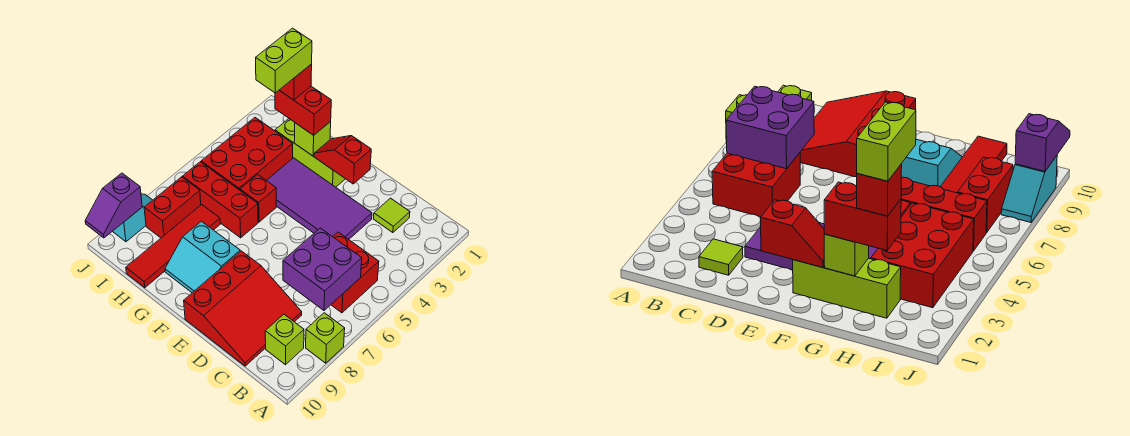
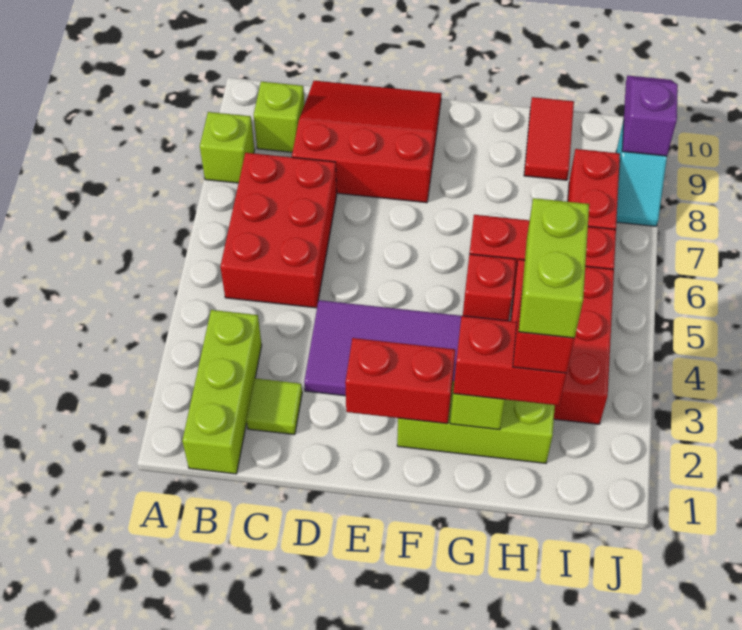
none -> lime 1x3 brick [182,310,262,474]
red 2x2 brick [331,232,379,313] -> red 2x3 brick [220,153,337,308]
purple 2x2 brick [283,228,362,310] -> none
red 3x3 slope [184,251,302,366] -> red 3x3 slope turned to [292,81,442,203]
red 1x2 slope [314,136,371,184] -> red 1x2 brick [345,338,455,424]
cyan 2x2 slope [165,221,240,293] -> none
red 1x4 tile [126,205,220,288] -> red 1x2 tile [524,97,574,180]

